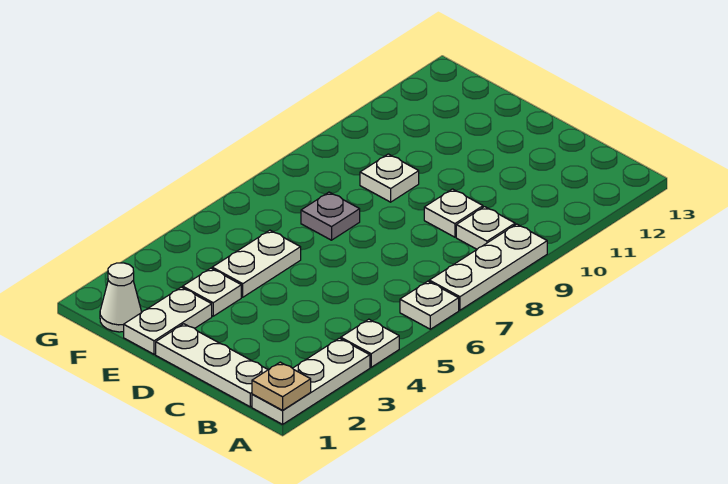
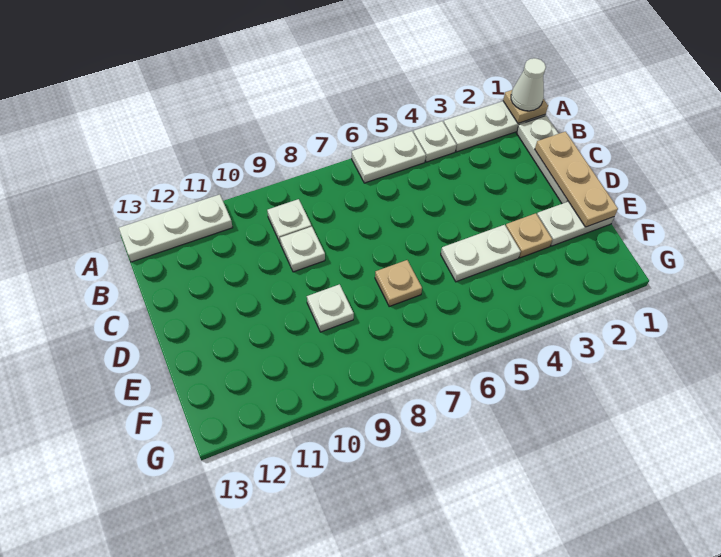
white 1x1 plate [400,281,459,329] -> white 1x2 plate [352,131,426,183]
white 1x3 plate [429,224,547,310] -> white 1x3 plate moved to [119,194,233,262]
none -> tan 1x3 plate [535,132,618,227]
white 1x1 plate [183,268,241,316] -> tan 1x1 plate [506,213,552,258]
grey 1x1 plate [301,192,360,240] -> tan 1x1 plate [375,260,422,306]
white 1x1 cone [100,263,141,332] -> white 1x1 cone moved to [511,58,546,111]

